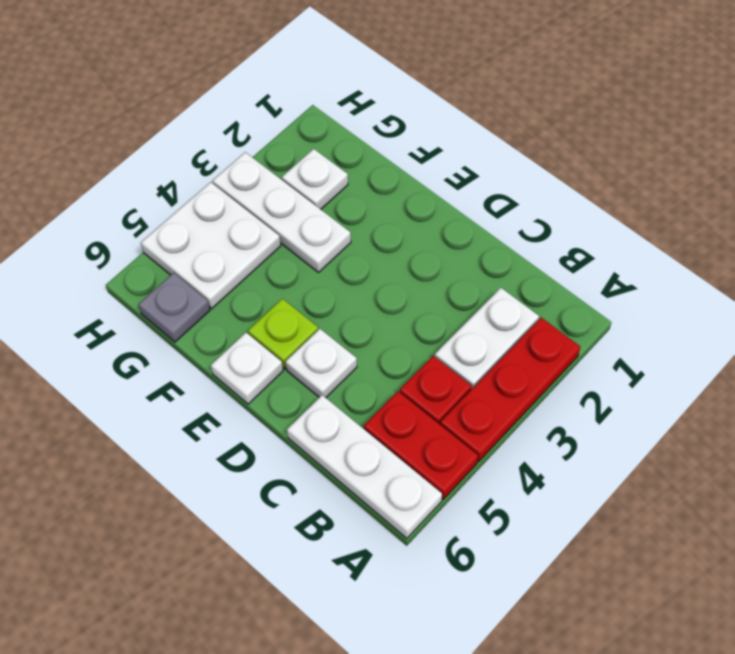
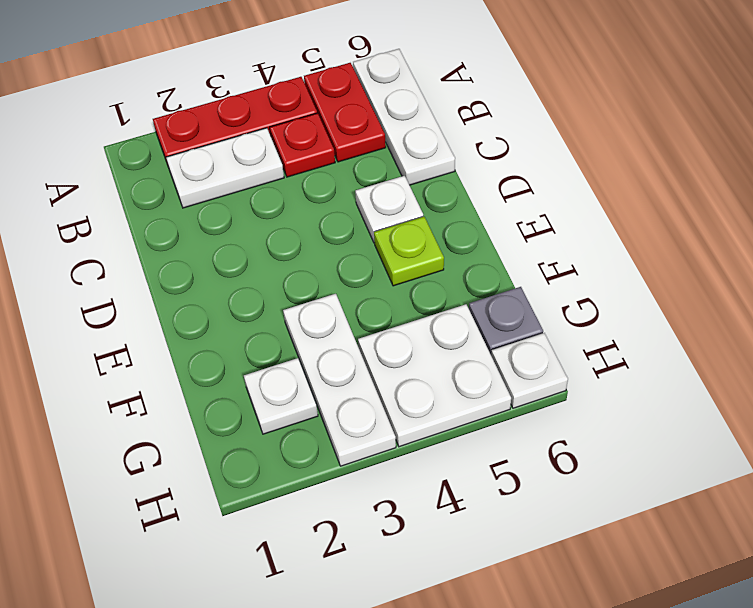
white 1x1 plate [211,333,283,404] -> white 1x1 plate moved to [491,333,568,408]

